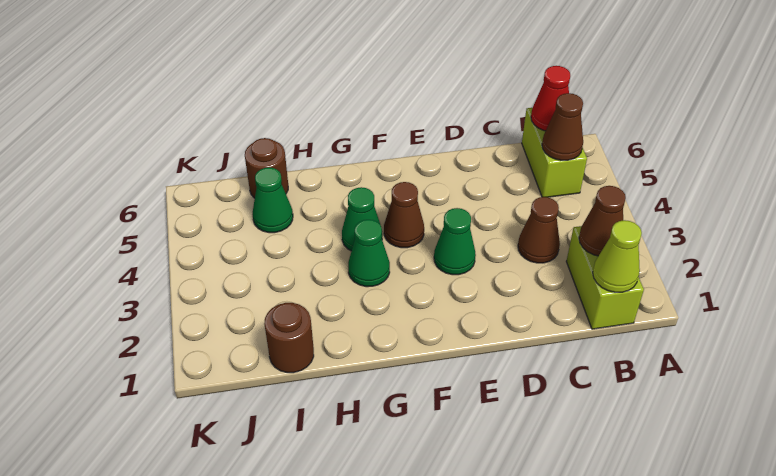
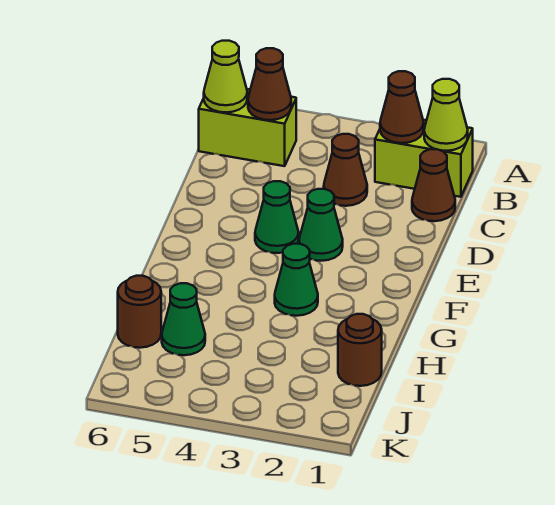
red 1x1 cone [531,66,570,131] -> lime 1x1 cone [204,41,247,112]
brown 1x1 cone [384,182,424,248] -> brown 1x1 cone moved to [412,149,455,221]
green 1x1 cone [342,187,380,251] -> green 1x1 cone moved to [255,181,299,253]

